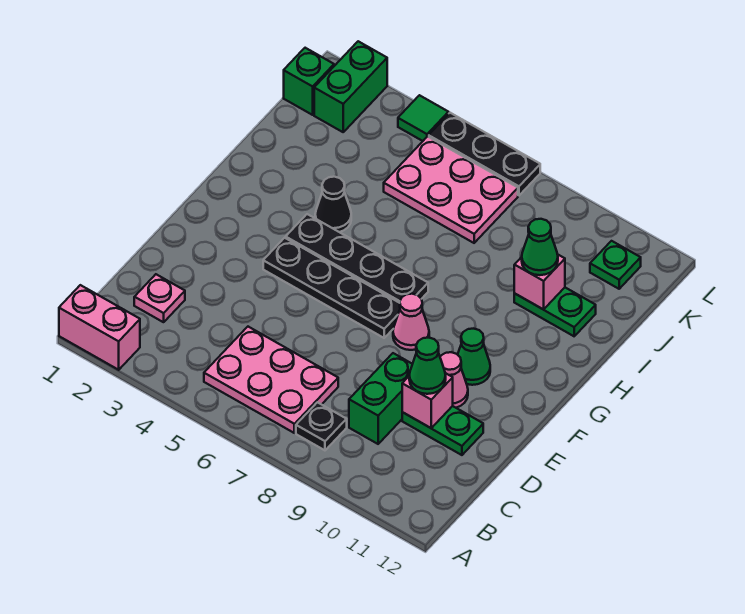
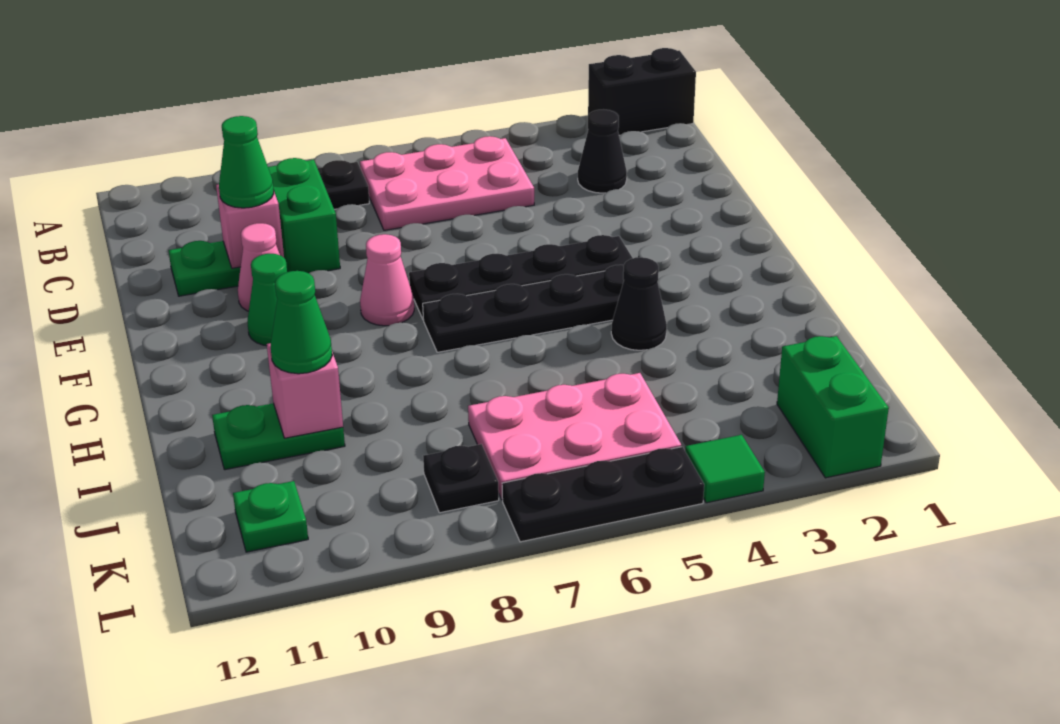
pink 1x2 brick [59,285,140,370] -> black 1x2 brick [588,48,696,135]
pink 1x1 plate [134,274,185,322] -> none
none -> black 1x1 cone [578,109,627,193]
green 1x1 brick [284,48,334,115] -> none
none -> black 1x1 plate [423,444,499,513]

